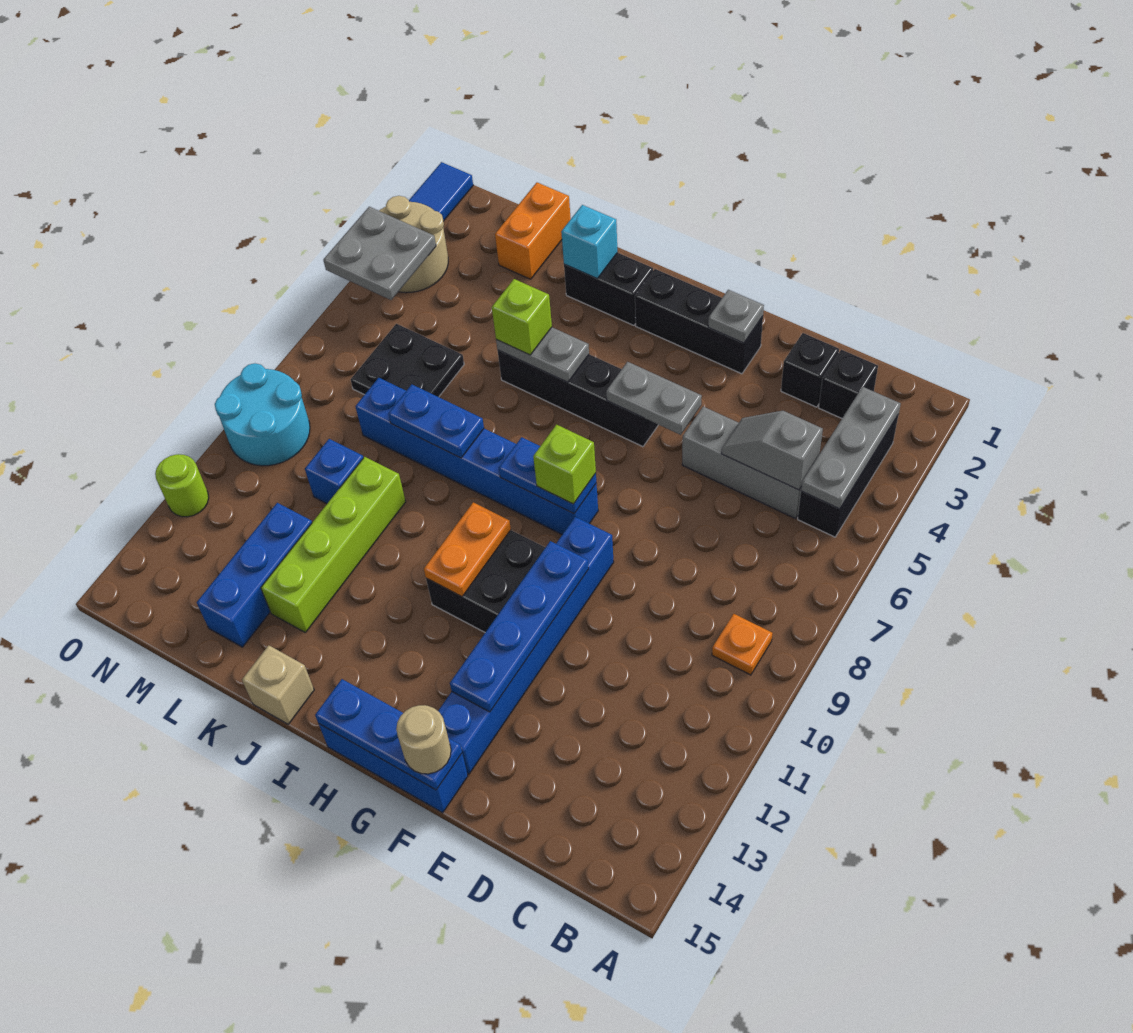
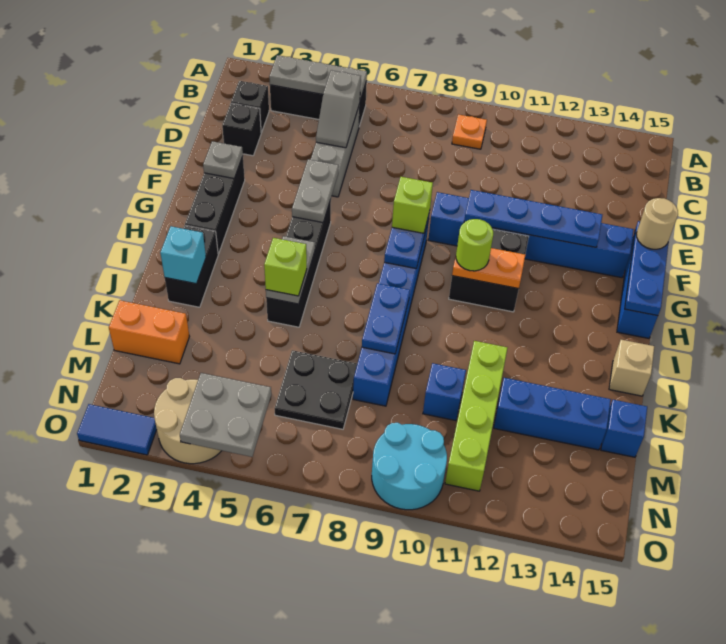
lime 1x4 brick [261,457,406,632] -> lime 1x4 brick turned to [445,341,507,491]
none -> blue 1x1 brick [601,400,647,457]
lime 1x1 round brick [155,454,209,517] -> lime 1x1 round brick moved to [456,219,493,271]

